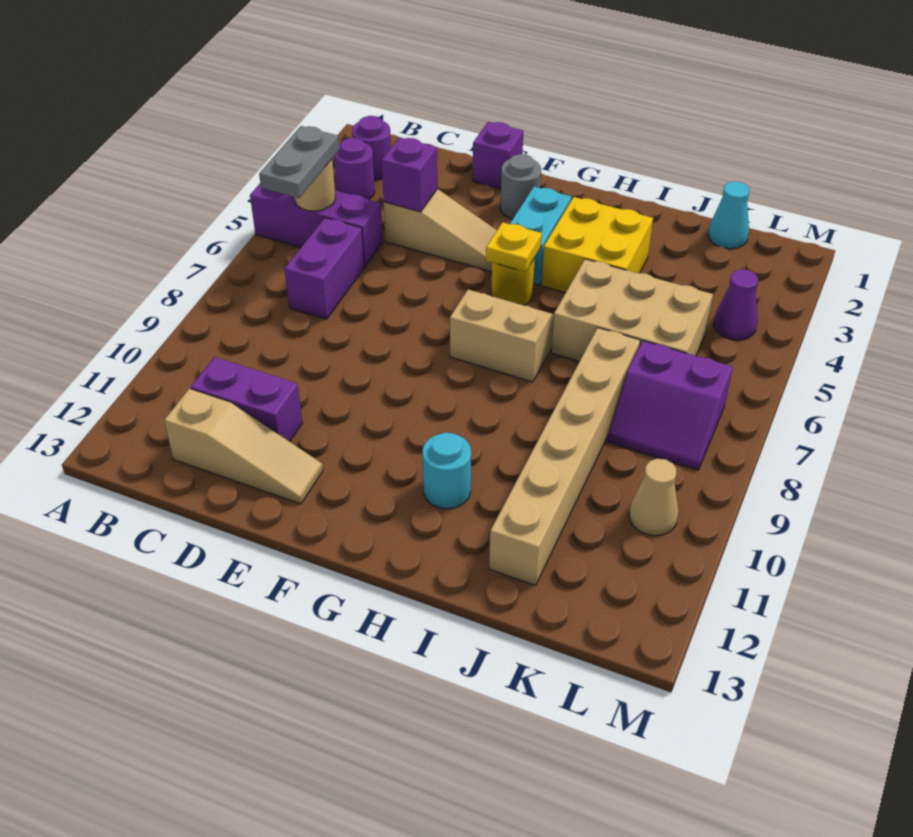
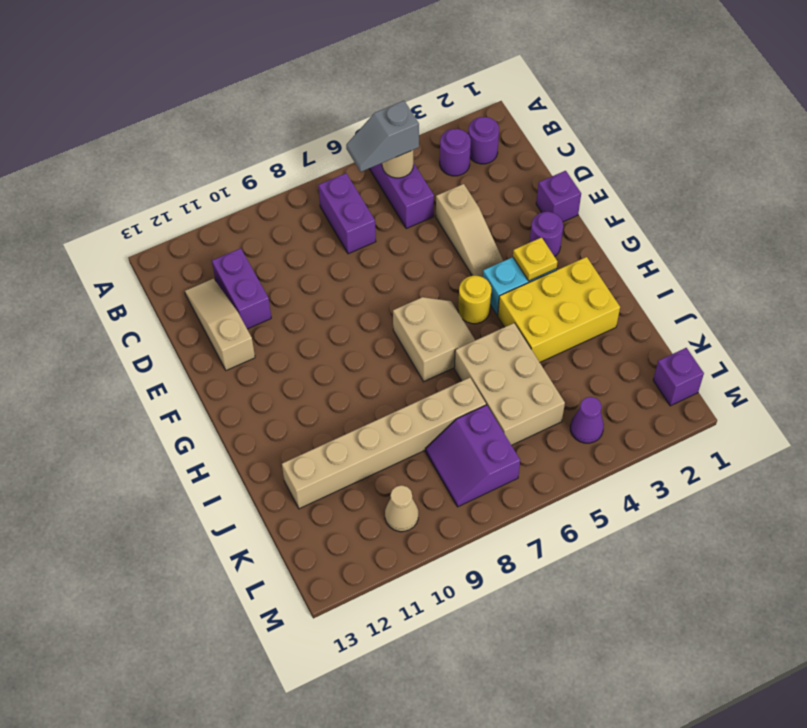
grey 1x2 plate [259,126,339,198] -> grey 1x2 slope [346,101,419,172]
purple 1x2 brick [285,218,365,319] -> purple 1x2 brick turned to [318,173,376,254]
tan 1x3 slope [164,389,323,504] -> tan 1x3 slope turned to [185,279,255,370]
purple 1x1 brick [382,137,437,212] -> purple 1x1 brick moved to [653,348,704,406]
grey 1x1 round brick [500,154,541,219] -> purple 1x1 round brick [530,212,563,257]
yellow 1x1 plate [486,222,542,272] -> yellow 1x1 plate moved to [513,238,557,281]
yellow 2x2 brick [541,197,653,293] -> yellow 2x3 brick [498,257,620,362]
cyan 1x1 round brick [422,433,471,509] -> none
cyan 1x1 cone [708,181,749,249] -> none

